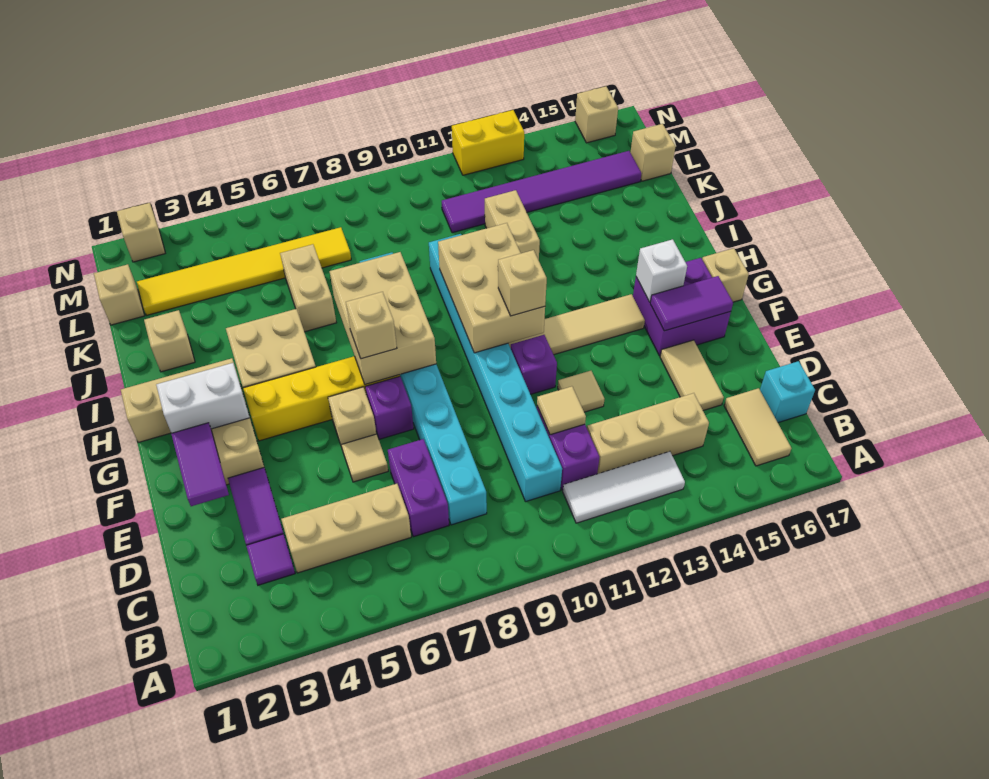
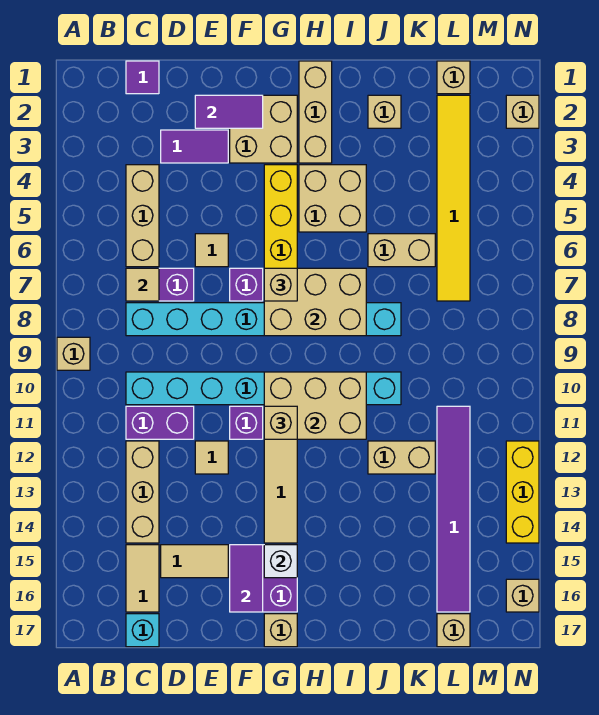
white 1x3 tile [563,452,685,523] -> none
tan 1x2 tile [724,388,791,466] -> tan 1x2 tile turned to [126,545,159,612]
purple 1x1 tile [246,534,295,585] -> purple 1x1 tile moved to [126,61,159,94]
tan 1x1 tile [537,386,586,435] -> tan 1x1 tile moved to [126,268,159,301]
tan 1x1 brick [328,387,376,447] -> tan 1x1 brick moved to [57,337,90,370]
white 1x2 brick [156,363,250,433] -> none
yellow 1x2 brick [452,110,524,175] -> yellow 1x3 brick [506,441,539,543]

